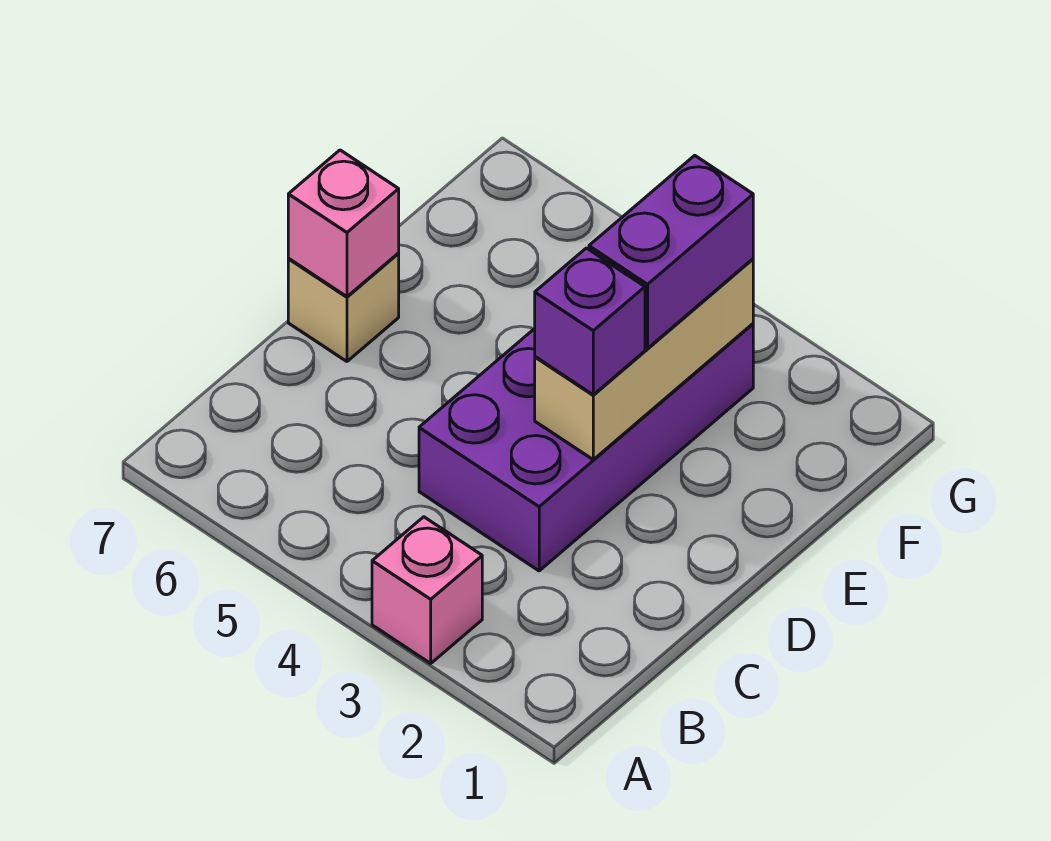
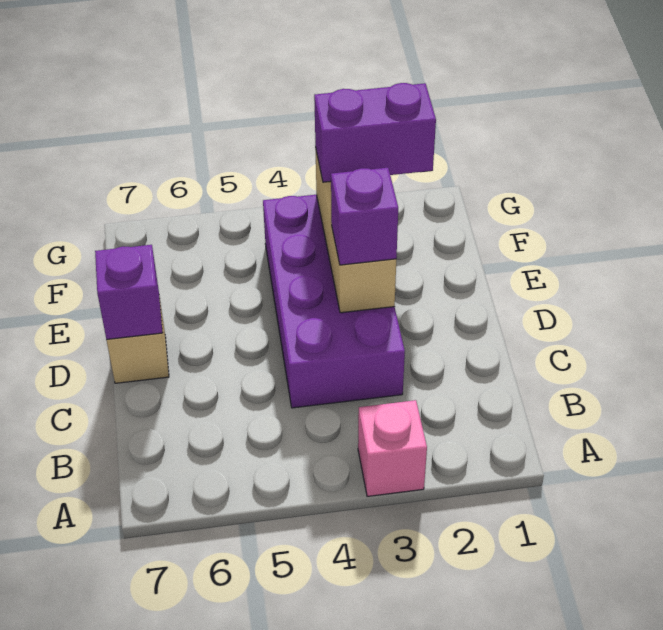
pink 1x1 brick [288,150,399,297] -> purple 1x1 brick [95,245,163,340]
purple 1x2 brick [589,155,753,348] -> purple 1x2 brick turned to [314,83,436,182]

